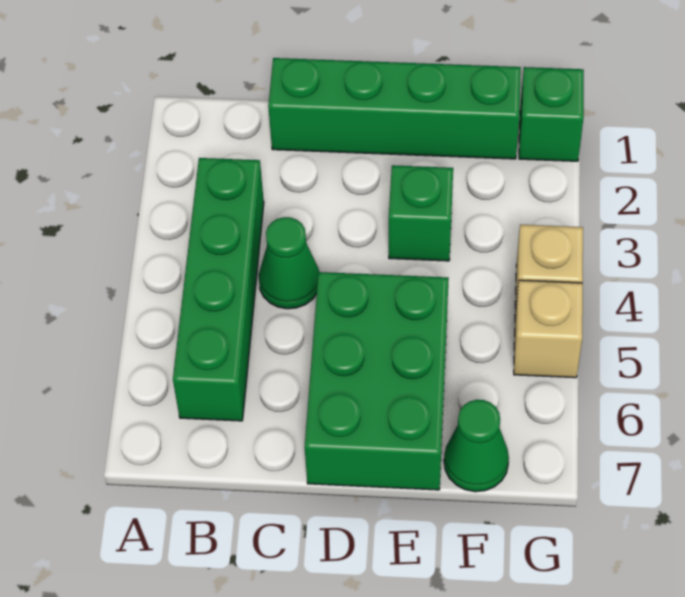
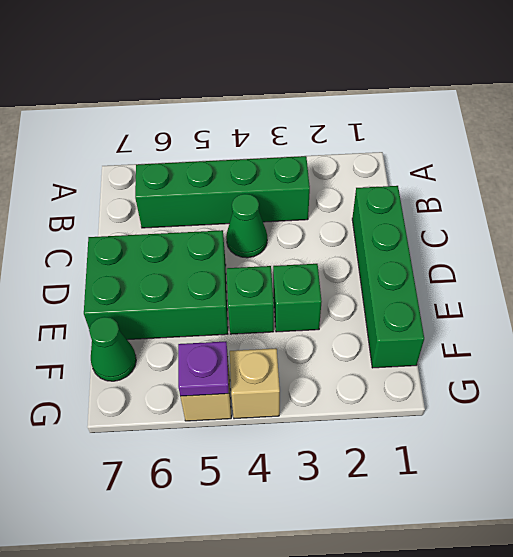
green 1x1 brick [519,67,584,161] -> green 1x1 brick moved to [227,266,274,334]
none -> purple 1x1 plate [178,341,229,396]

